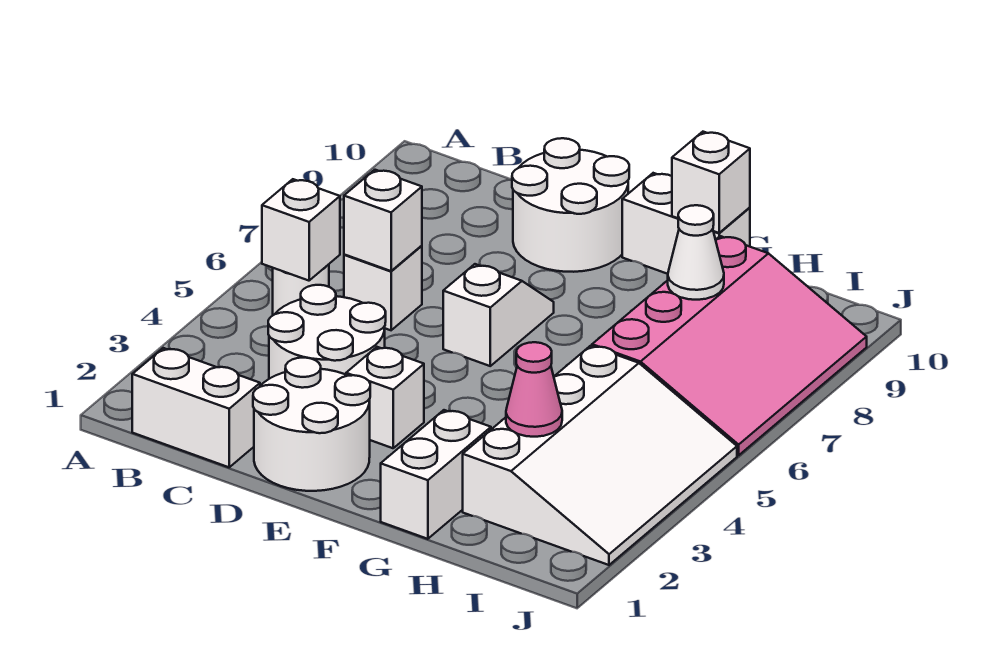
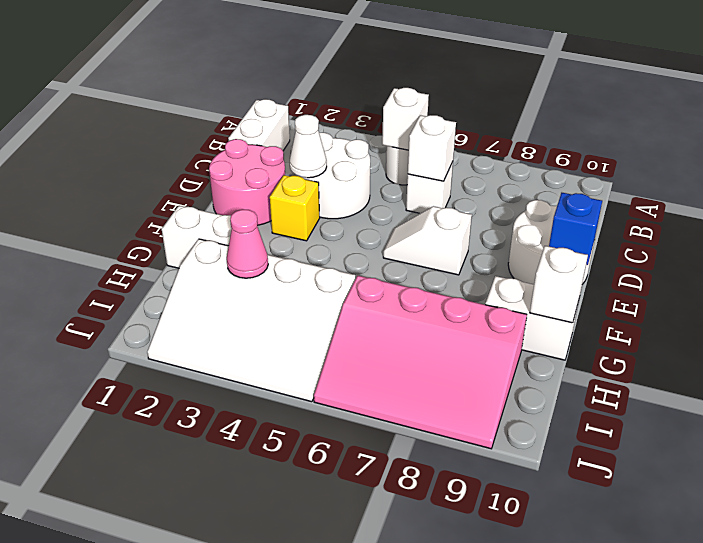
white 2x2 round brick [253,358,370,491] -> pink 2x2 round brick [209,139,285,225]
white 1x1 brick [346,347,424,448] -> yellow 1x1 brick [270,175,320,241]
white 1x2 slope [443,264,554,366] -> white 1x2 slope turned to [383,206,472,275]
none -> blue 1x1 brick [549,193,602,265]
white 1x2 brick [622,173,750,274] -> white 1x2 brick turned to [485,276,579,360]
white 1x1 cone [668,205,724,300] -> white 1x1 cone moved to [290,115,327,178]

